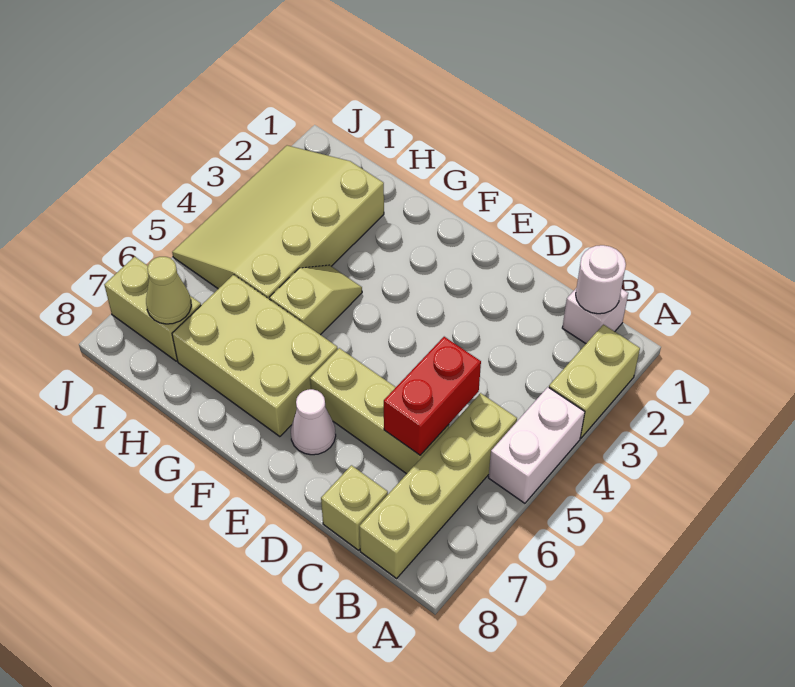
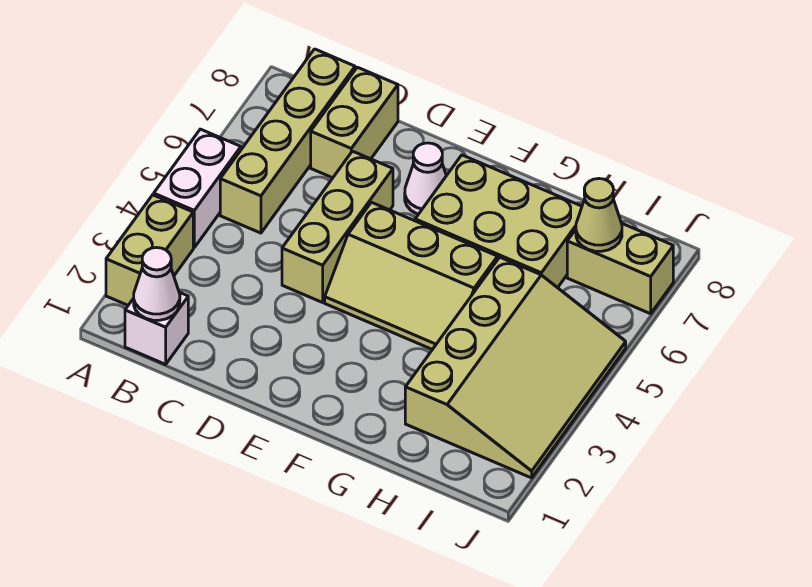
white 1x1 round brick [576,245,626,314] -> white 1x1 cone [134,248,180,320]
red 1x2 brick [384,337,481,455] -> none
tan 1x3 brick [310,348,449,474] -> tan 1x3 brick turned to [282,151,393,302]
tan 1x1 brick [321,465,388,550] -> tan 1x2 brick [311,67,398,178]
tan 1x2 slope [270,265,362,335] -> tan 2x3 slope [325,202,498,349]

